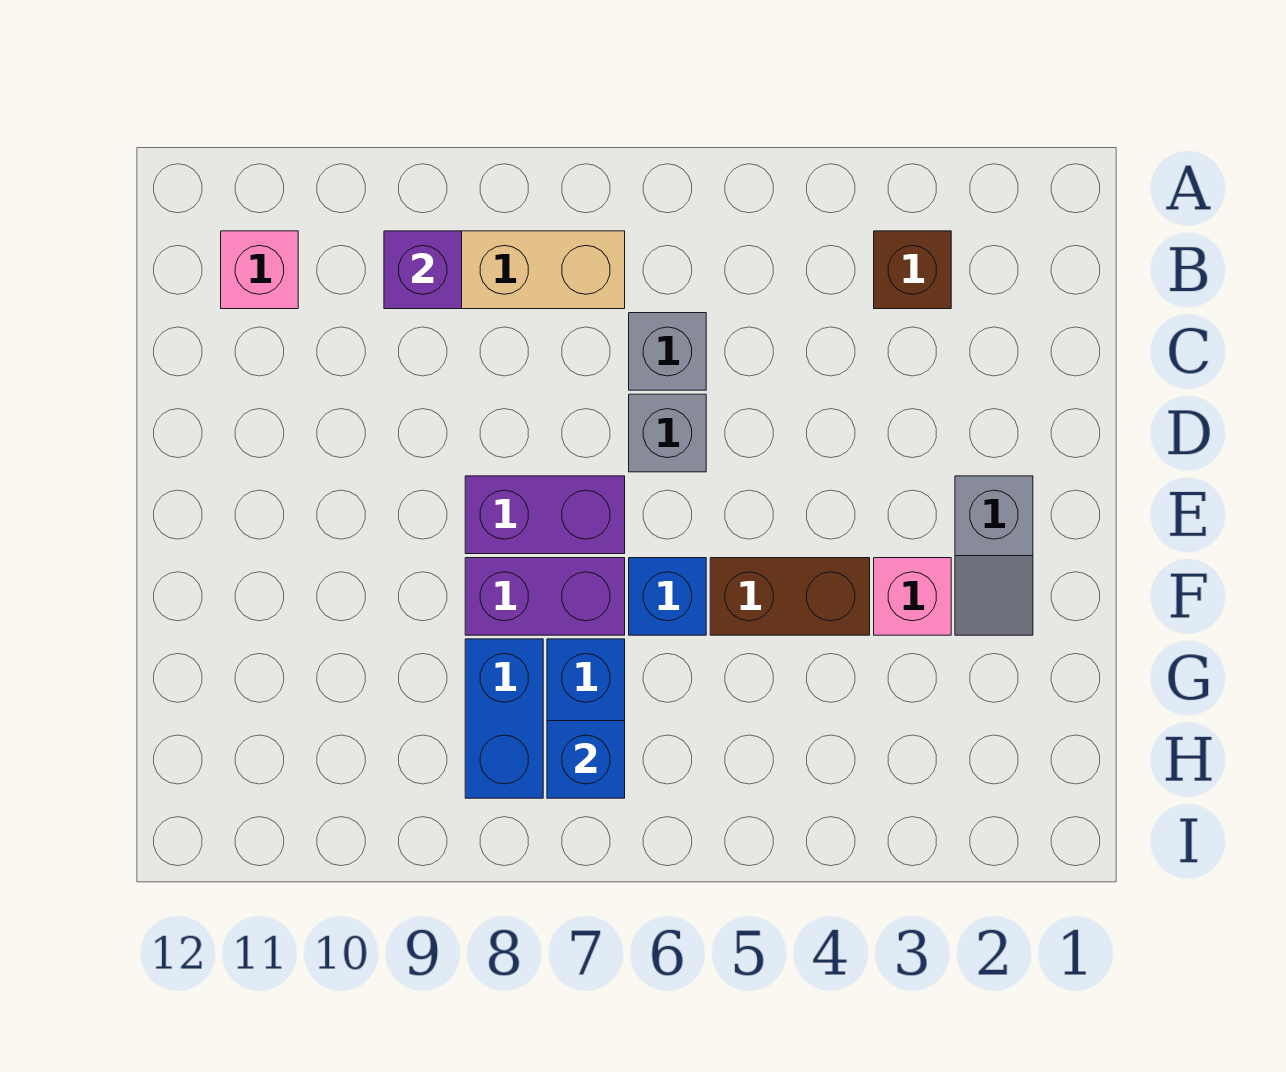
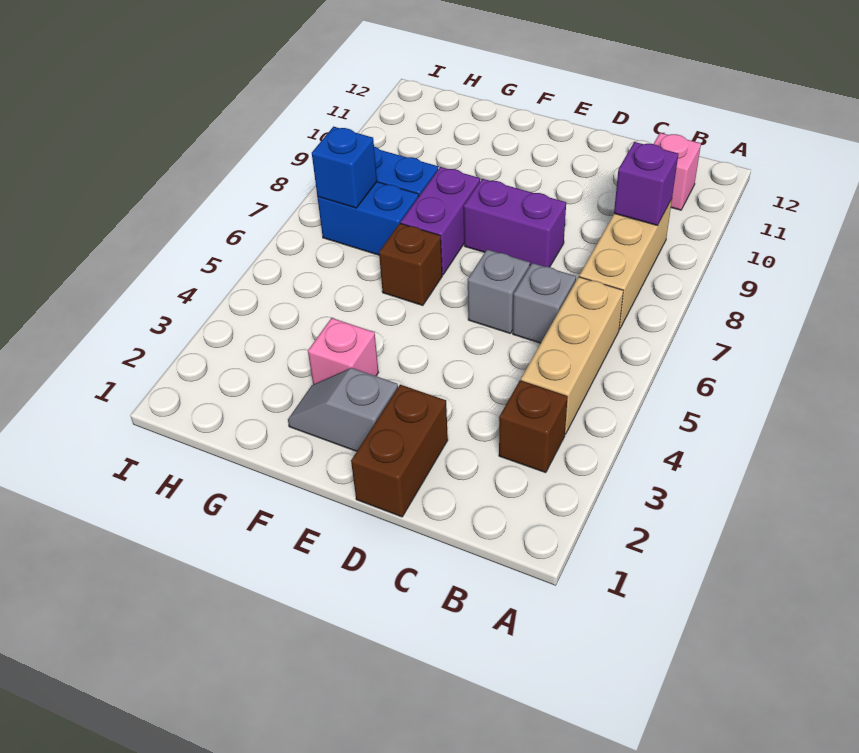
none -> tan 1x3 brick [521,277,623,434]
purple 1x2 brick [465,476,625,554] -> purple 1x2 brick turned to [464,179,566,267]
brown 1x2 brick [710,558,870,635] -> brown 1x2 brick moved to [351,385,448,517]
blue 1x1 brick [629,558,706,635] -> brown 1x1 brick [379,223,442,306]

